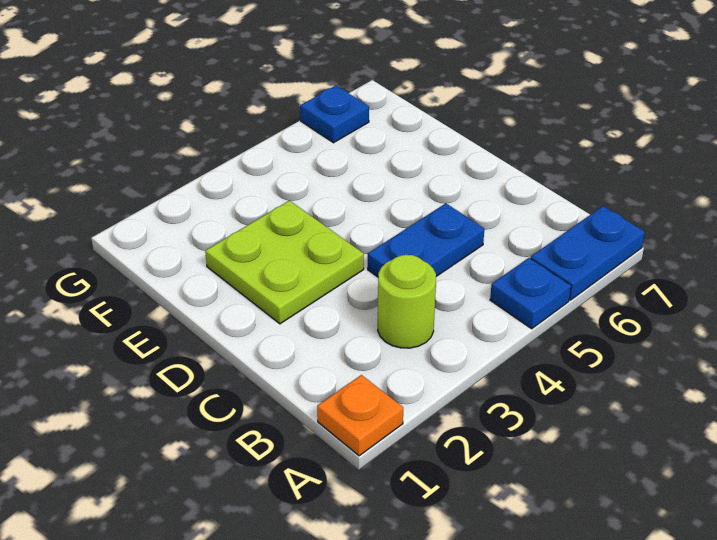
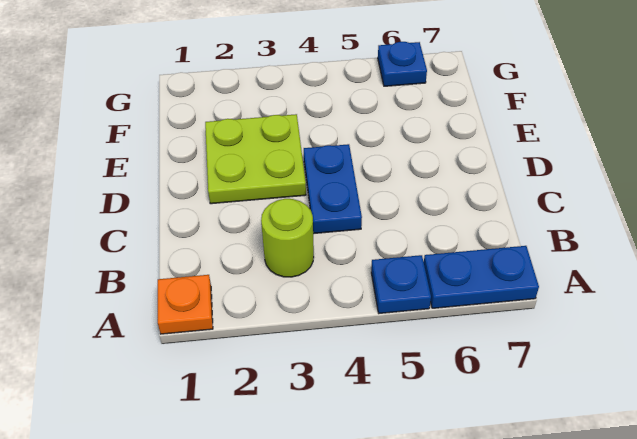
blue 1x2 plate [368,203,484,277] -> blue 1x2 plate turned to [304,144,362,234]

